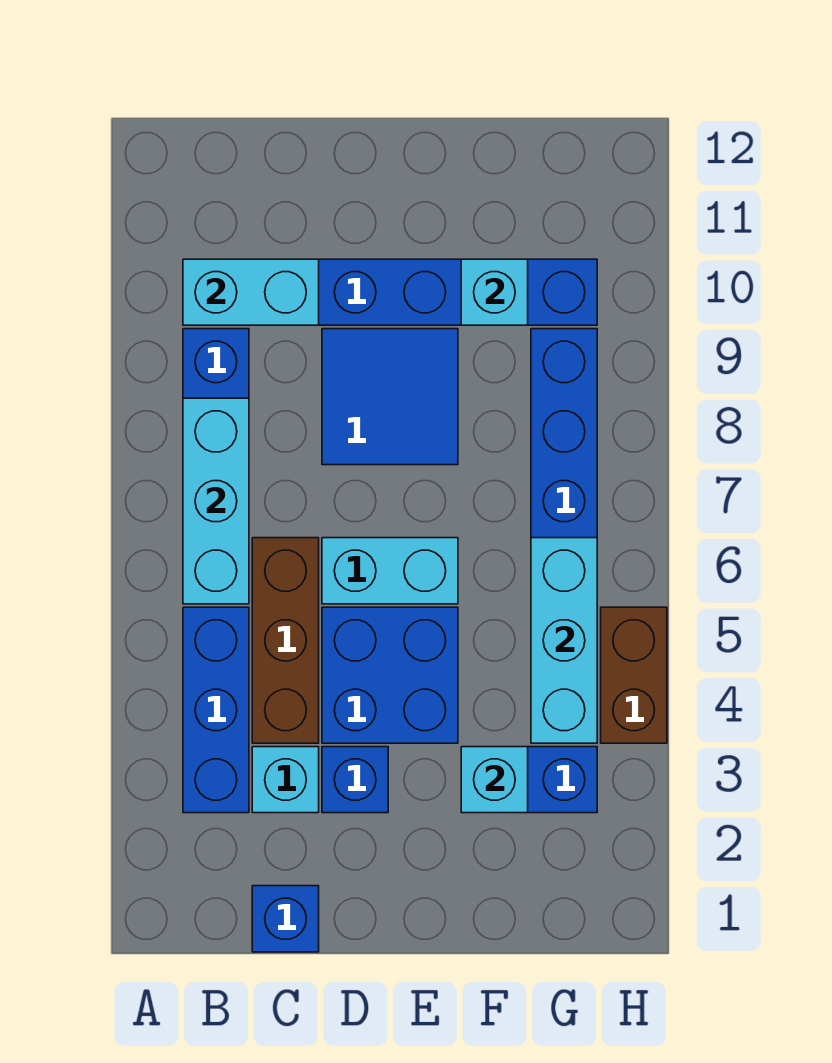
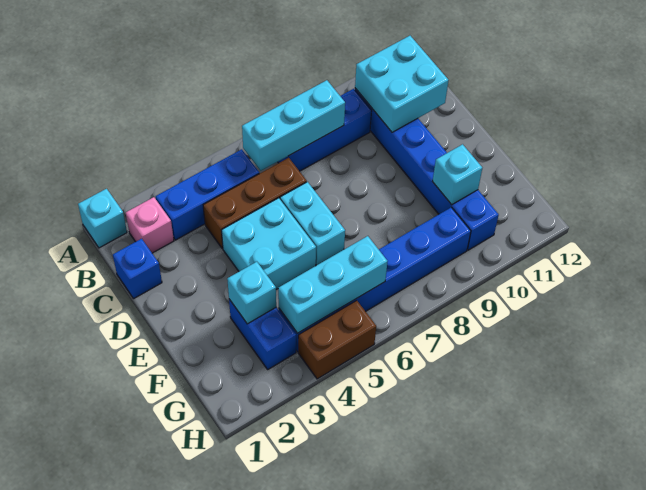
none -> pink 1x1 brick [126,197,174,253]
cyan 1x2 brick [183,259,319,325] -> cyan 2x2 brick [355,36,449,132]
cyan 1x1 brick [252,747,319,813] -> cyan 1x1 brick moved to [78,189,127,248]
blue 1x1 brick [322,747,388,813] -> none
blue 2x2 brick [322,607,458,743] -> cyan 2x2 brick [222,198,316,290]
blue 2x2 tile [322,329,458,465] -> none

